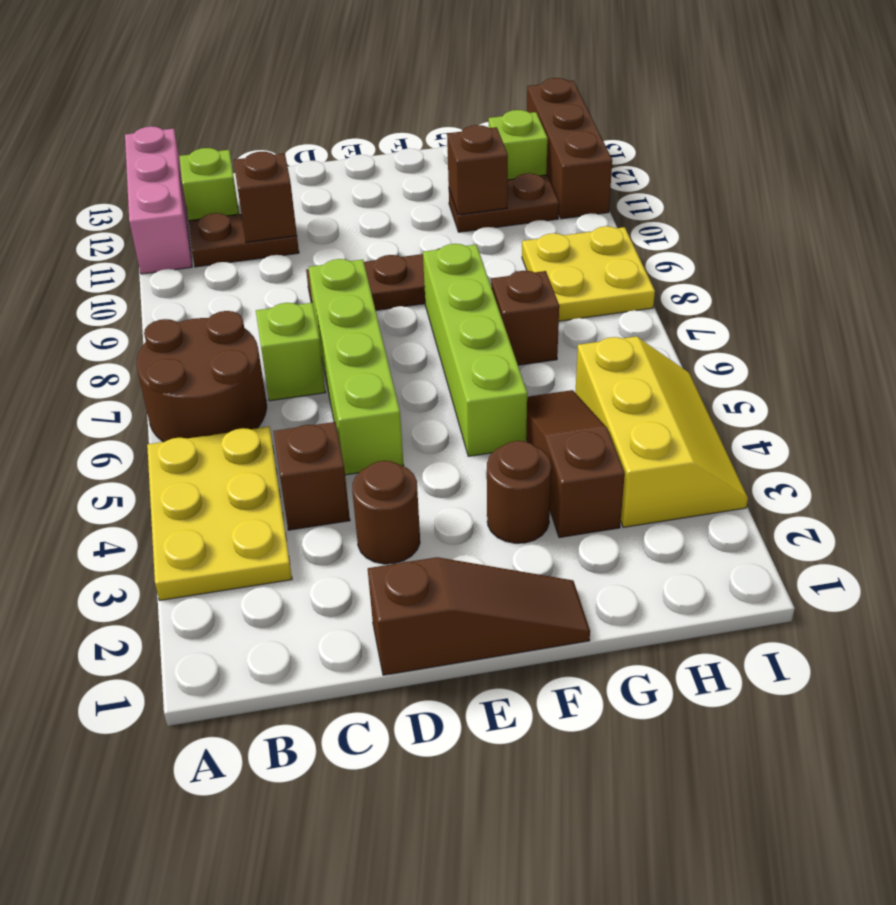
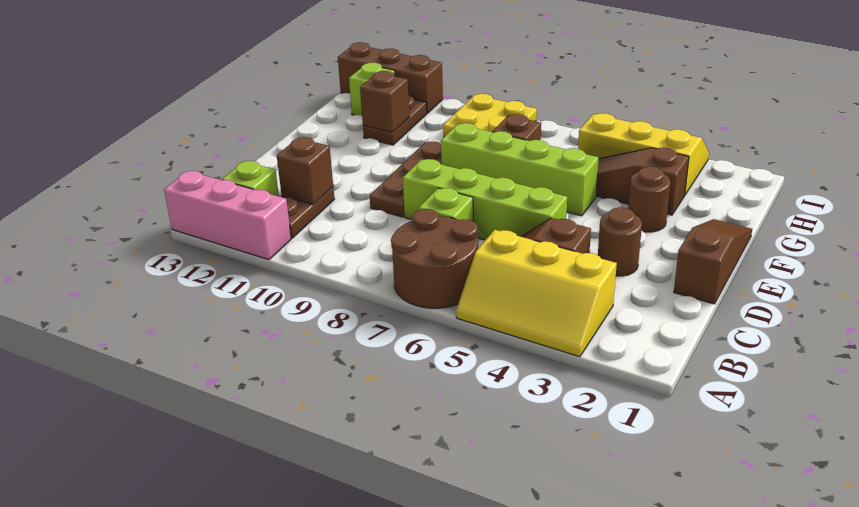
yellow 2x3 plate [147,427,292,600] -> yellow 2x3 slope [456,230,617,357]

